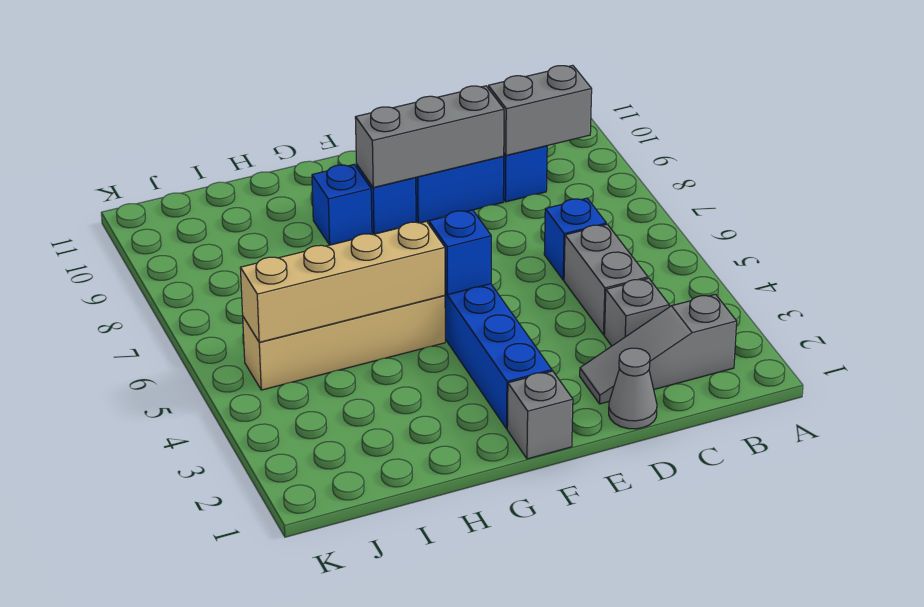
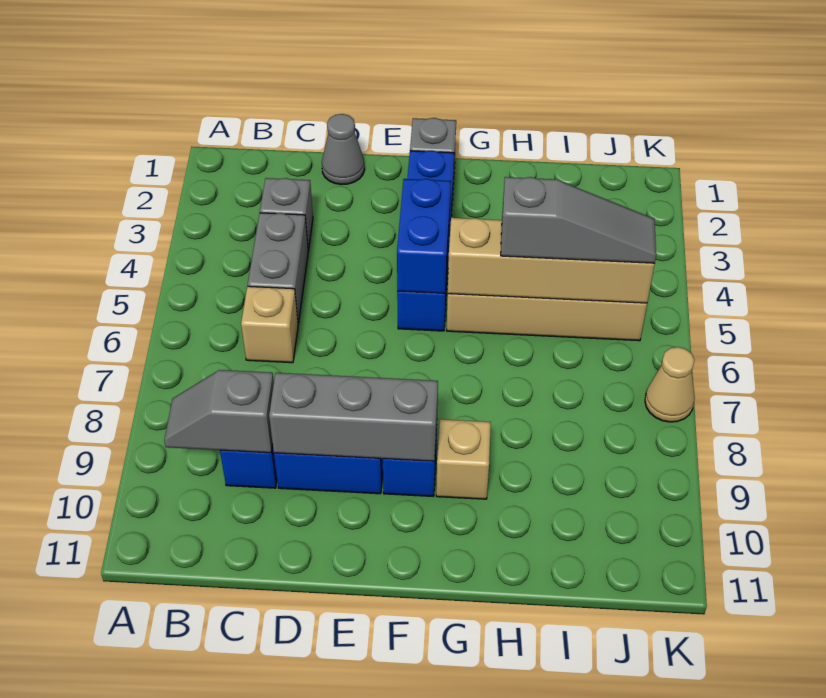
grey 1x3 slope [580,294,737,404] -> grey 1x3 slope moved to [501,177,656,264]
grey 1x2 brick [488,65,592,155] -> grey 1x2 slope [164,370,274,453]
blue 1x1 brick [544,198,606,280] -> tan 1x1 brick [241,286,298,363]
blue 1x1 brick [429,210,491,295] -> blue 1x2 brick [397,179,451,294]
blue 1x1 brick [312,165,372,245] -> tan 1x1 brick [436,419,491,499]
none -> tan 1x1 cone [645,347,695,422]

